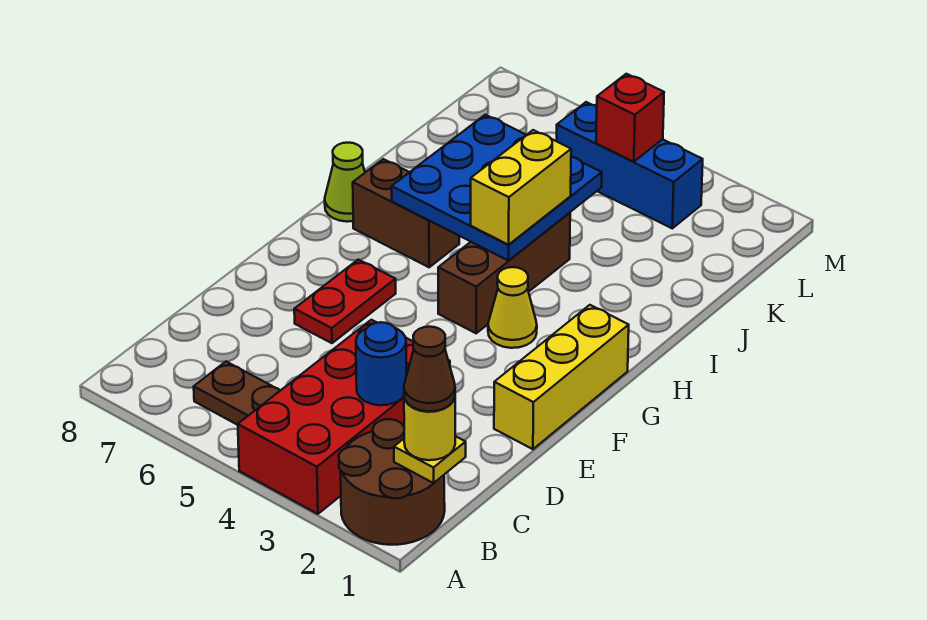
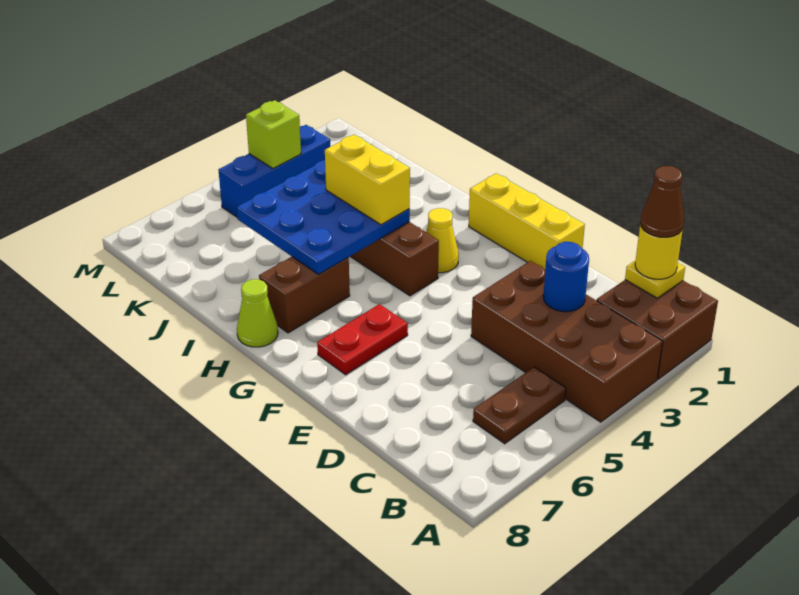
brown 2x2 round brick [339,419,445,545] -> brown 2x2 brick [597,280,718,379]
red 2x4 brick [238,320,450,514] -> brown 2x4 brick [471,261,663,422]
red 1x2 plate [294,260,396,343] -> red 1x2 plate turned to [317,304,408,375]
red 1x1 brick [596,74,664,162] -> lime 1x1 brick [246,100,301,169]

